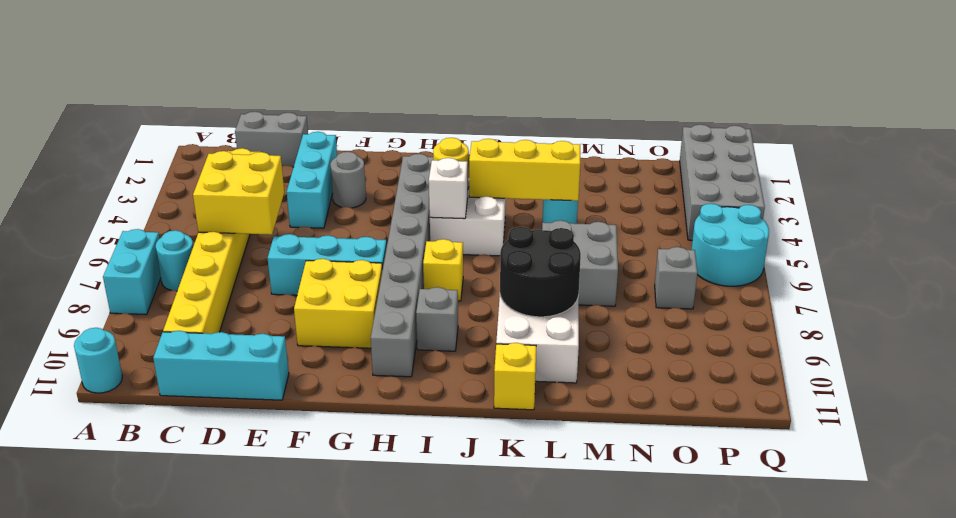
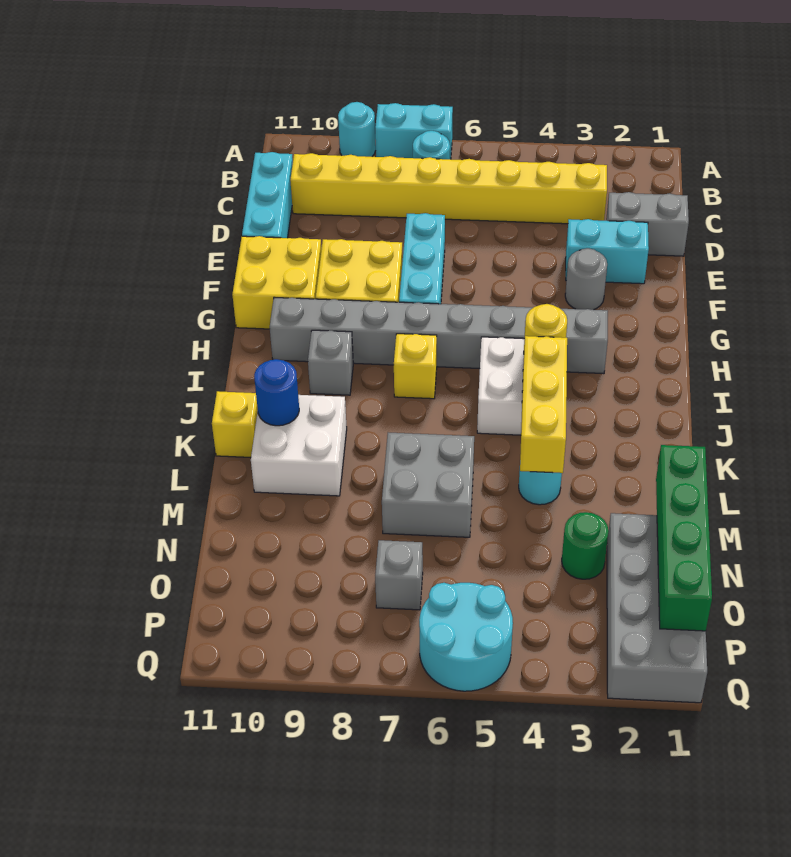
cyan 1x1 round brick [74,328,122,393] -> cyan 1x1 round brick moved to [338,102,376,157]
grey 1x2 brick [235,112,308,167] -> grey 1x2 brick turned to [606,192,689,256]
yellow 2x2 brick [193,151,284,235] -> yellow 2x2 brick moved to [232,236,321,329]
cyan 1x3 brick [287,132,337,228] -> cyan 1x2 brick [566,219,649,284]
white 1x1 brick [429,158,468,219] -> none
black 2x2 round brick [500,227,581,317] -> none
none -> blue 1x1 round brick [254,359,299,426]
none -> green 1x4 brick [656,445,712,631]
none -> green 1x1 round brick [562,512,609,579]
grey 2x4 brick [680,124,765,240] -> grey 2x4 brick turned to [607,513,707,703]

